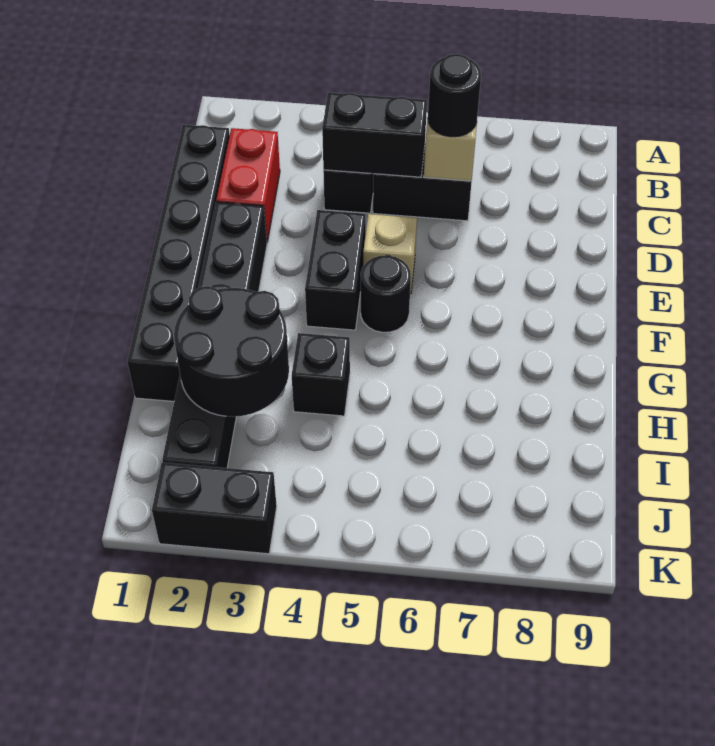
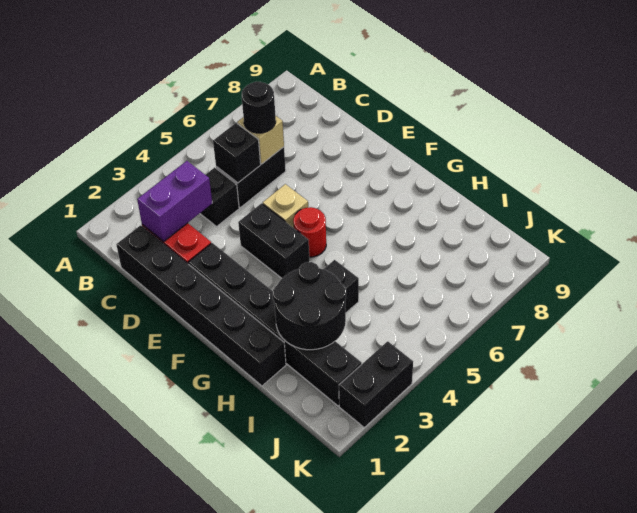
none -> purple 1x2 brick [137,161,212,242]
black 1x2 brick [322,93,427,177] -> black 1x1 brick [213,123,261,183]
black 1x1 round brick [361,255,411,332] -> red 1x1 round brick [293,207,326,257]

